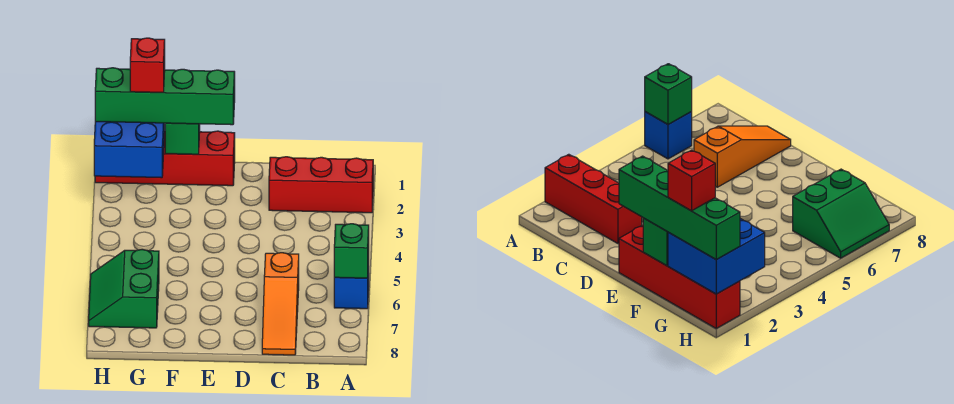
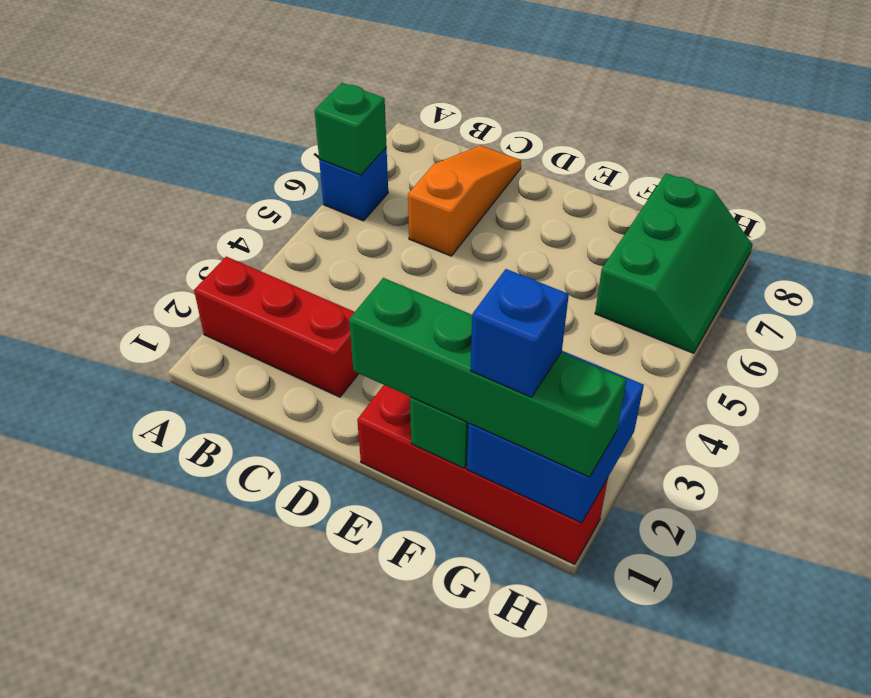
red 1x1 brick [130,38,165,92] -> blue 1x1 brick [470,269,569,397]
green 2x2 slope [89,249,159,328] -> green 2x3 slope [595,173,753,353]

